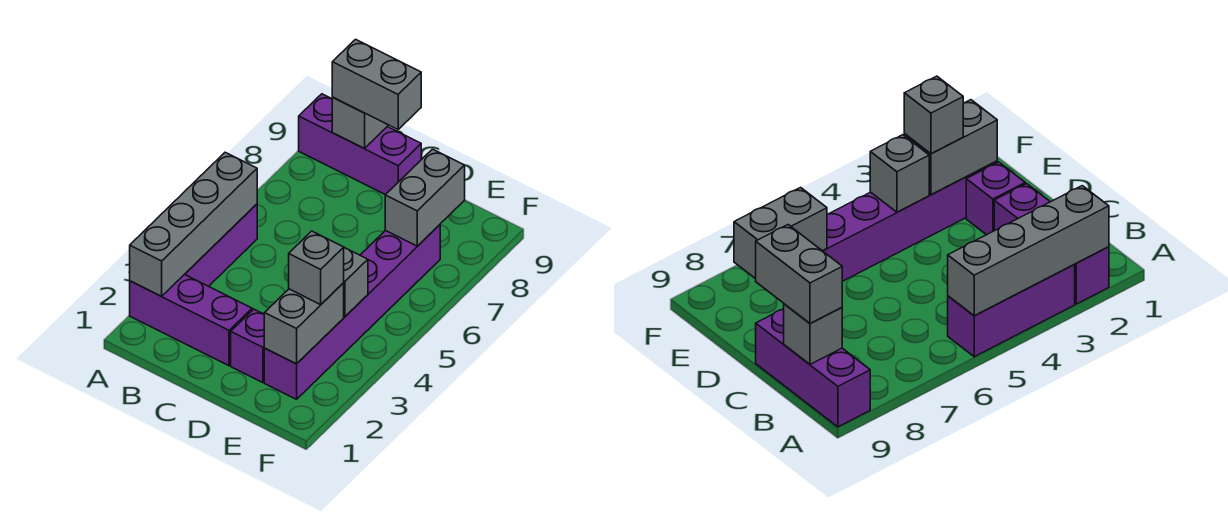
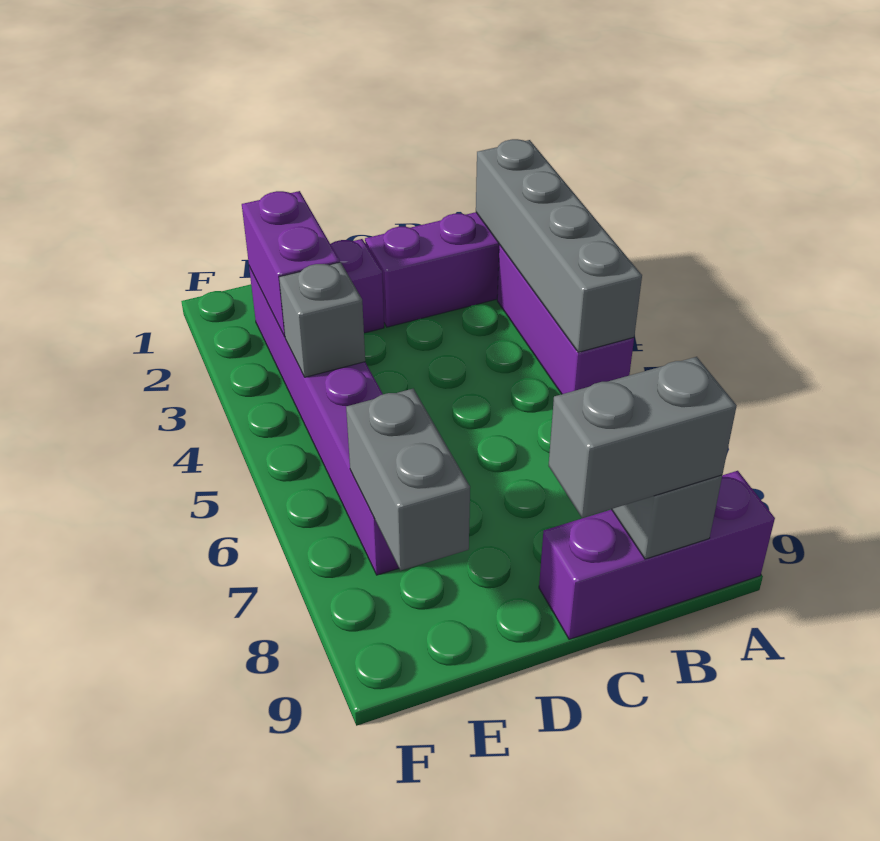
grey 1x2 brick [264,283,344,364] -> purple 1x2 brick [242,191,340,337]
grey 1x1 brick [289,231,344,305] -> none

